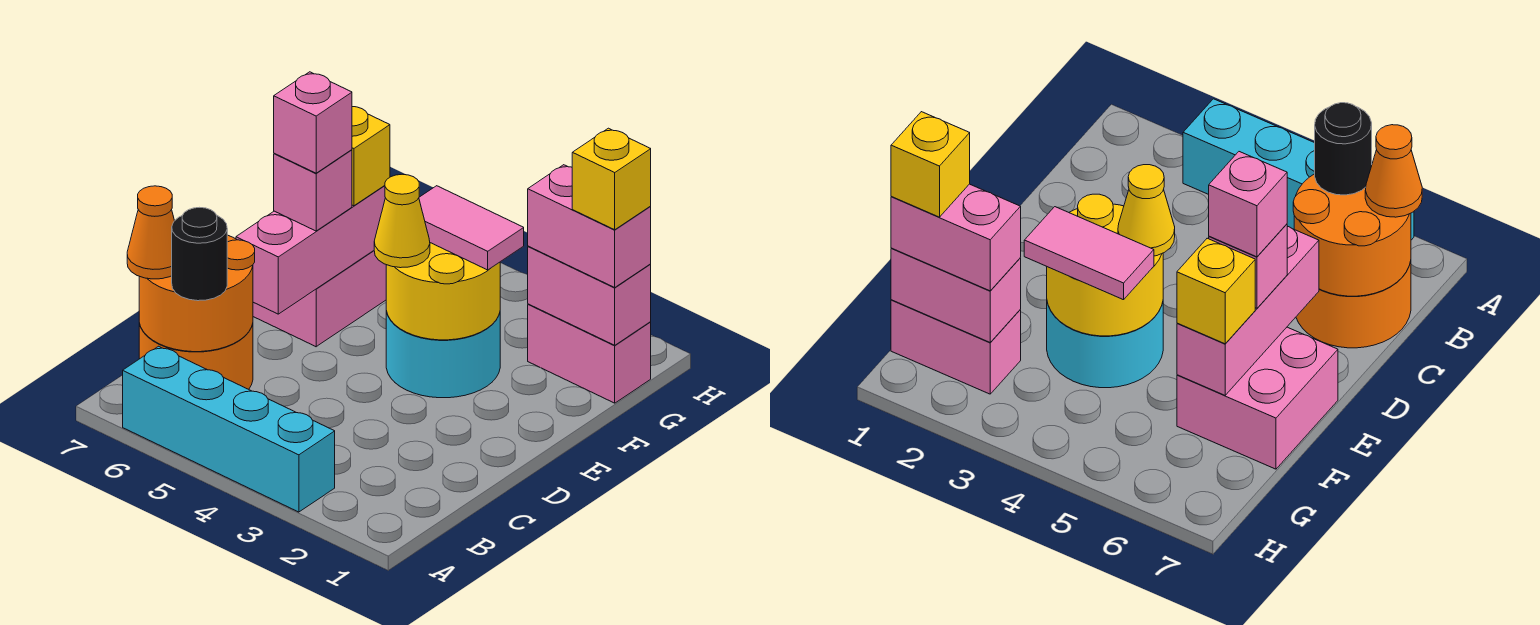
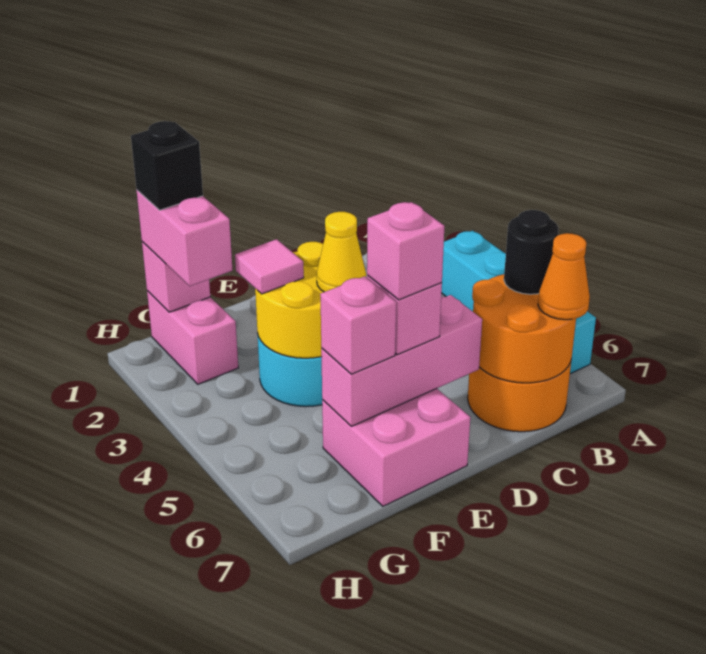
pink 1x2 tile [419,186,524,270] -> pink 1x1 tile [235,239,304,294]
yellow 1x1 brick [352,107,390,206] -> pink 1x1 brick [320,276,396,374]
pink 1x2 brick [528,246,651,345] -> pink 1x1 brick [142,242,210,312]
yellow 1x1 brick [572,128,651,230] -> black 1x1 brick [131,121,203,210]

